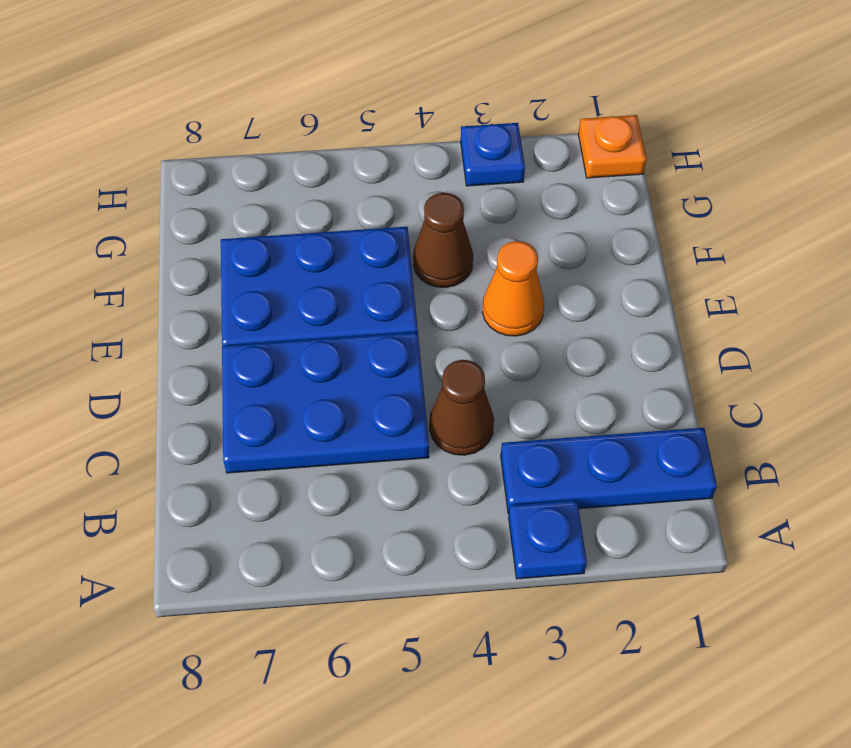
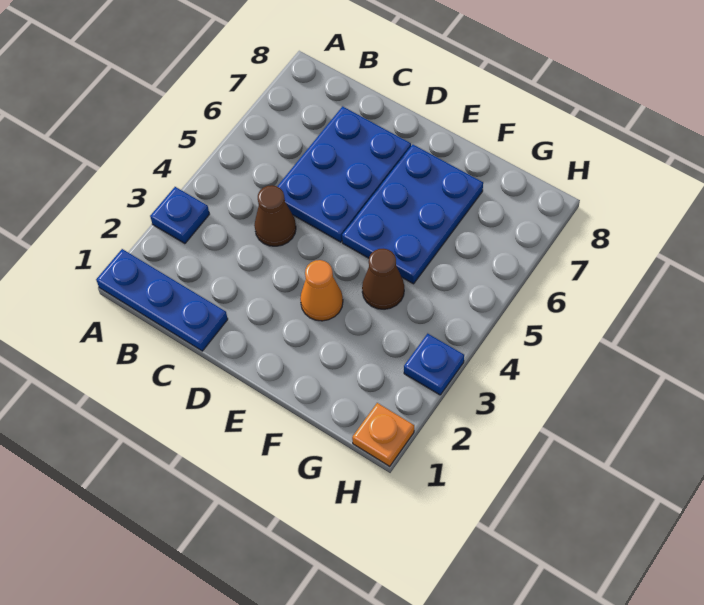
blue 1x3 plate [501,428,717,514] -> blue 1x3 plate turned to [96,249,228,351]

